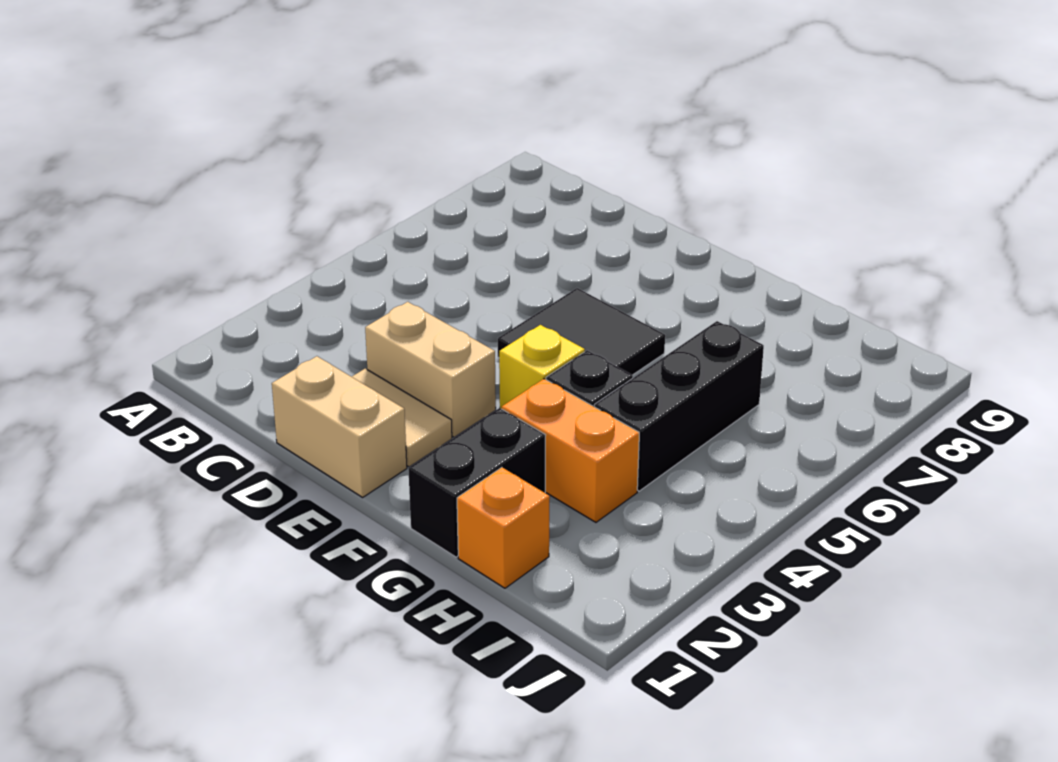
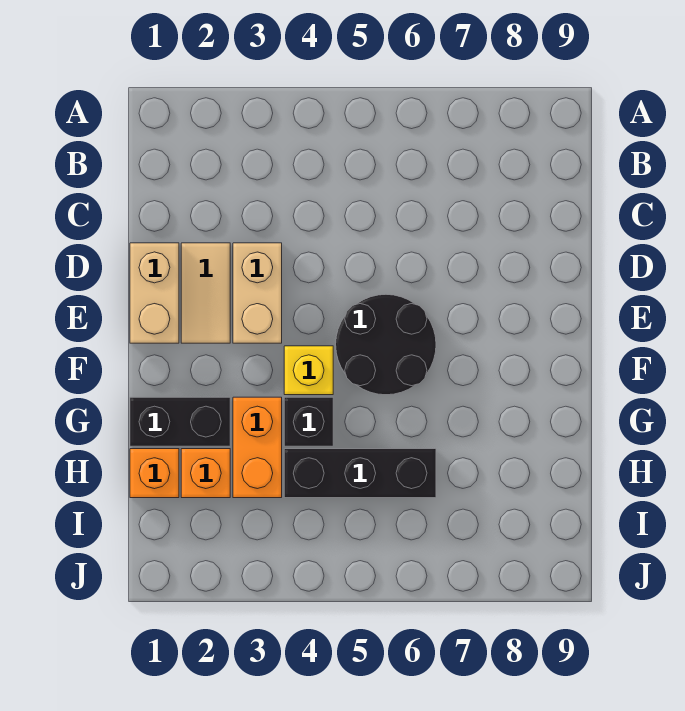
black 2x2 tile [498,288,665,375] -> black 2x2 round brick [336,294,436,395]
none -> orange 1x1 brick [181,449,230,498]

